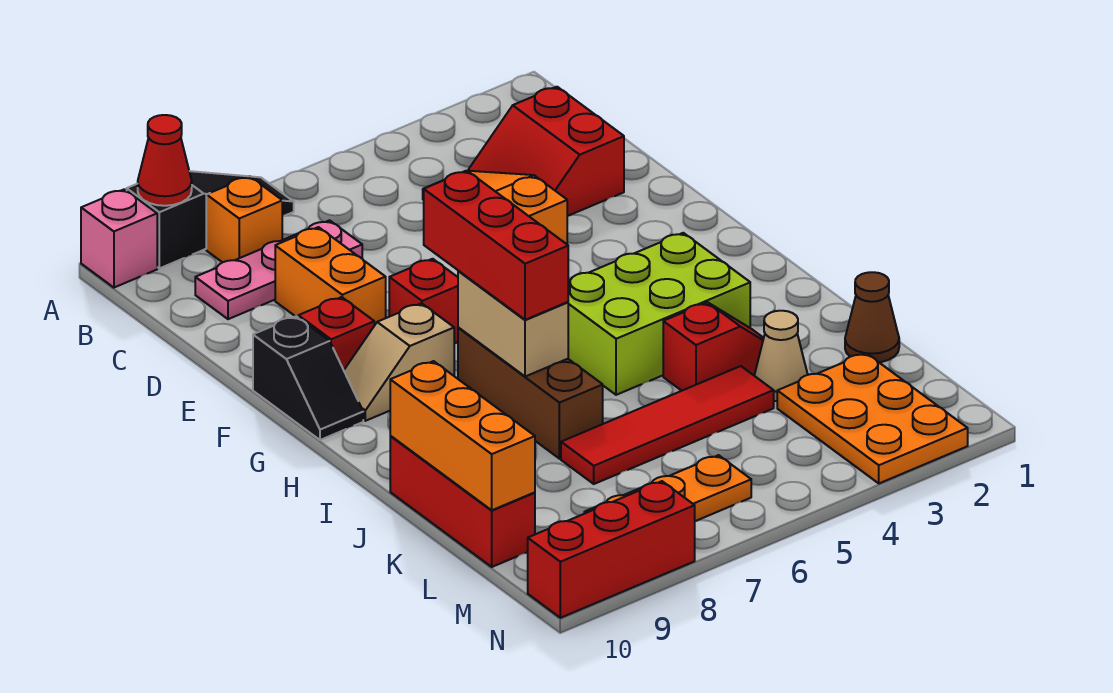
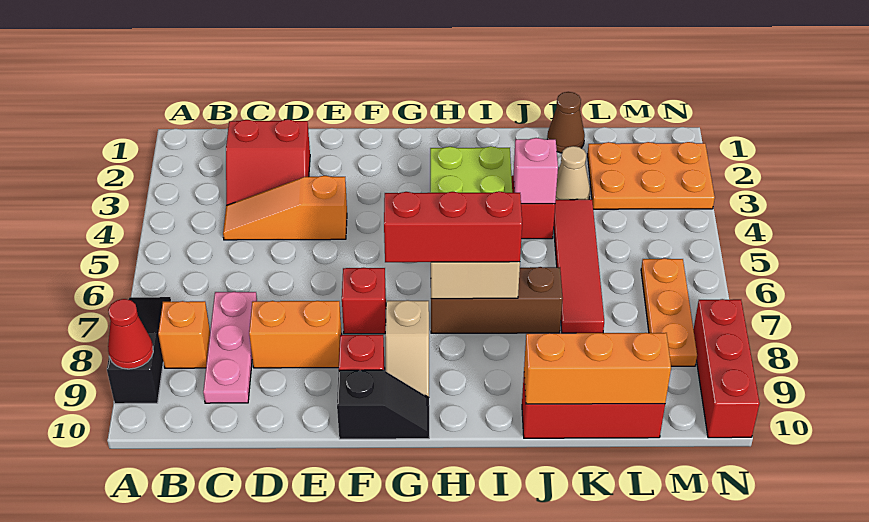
pink 1x1 brick [81,189,157,288] -> pink 1x1 brick moved to [513,138,558,204]

